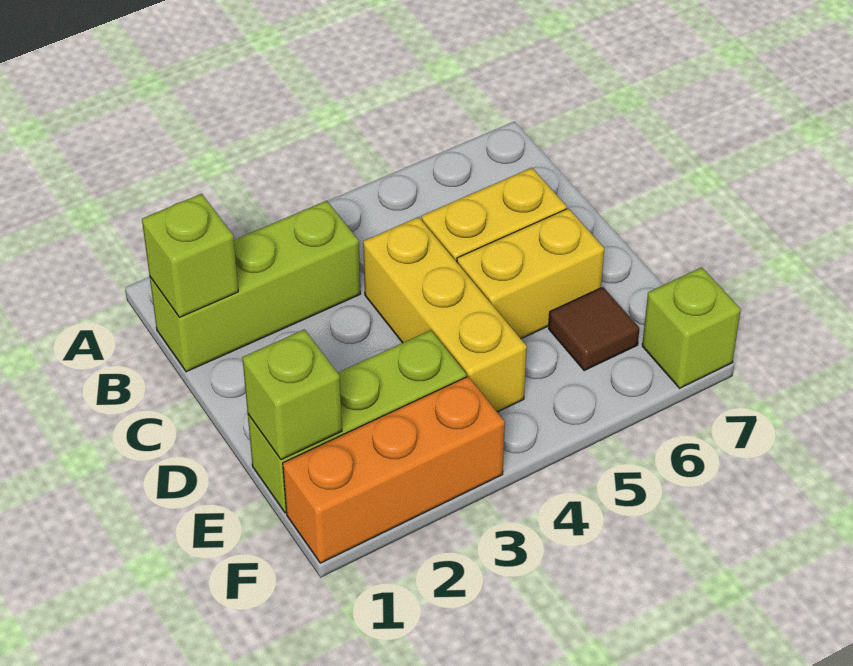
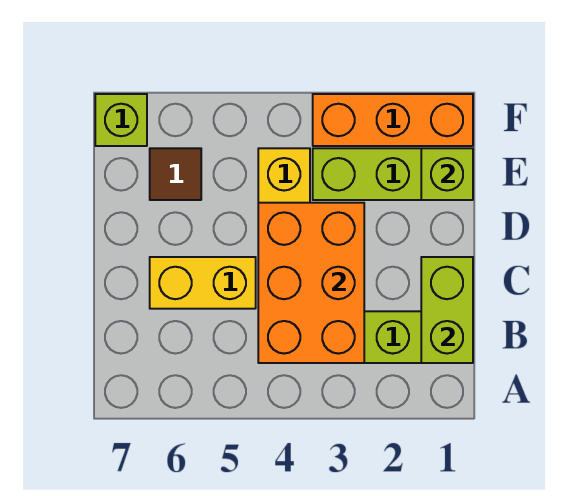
lime 1x1 brick [142,194,238,317] -> lime 1x2 brick [421,257,473,363]
none -> orange 2x3 brick [258,203,364,363]
yellow 1x2 brick [457,208,604,339] -> none

